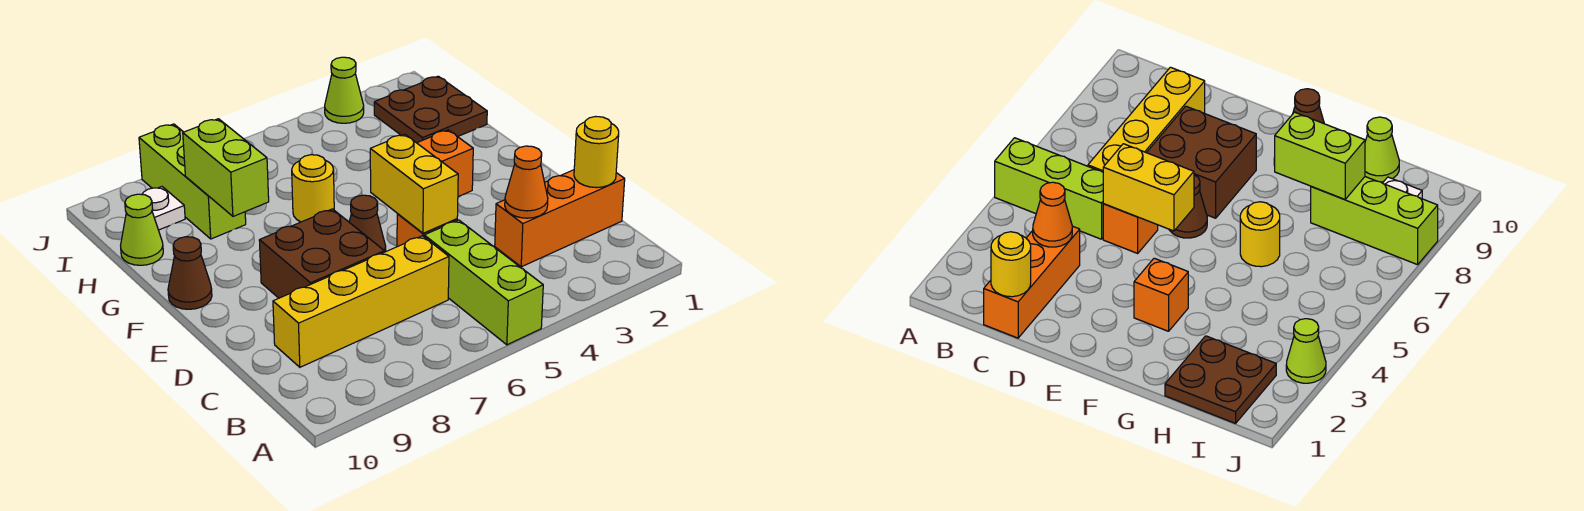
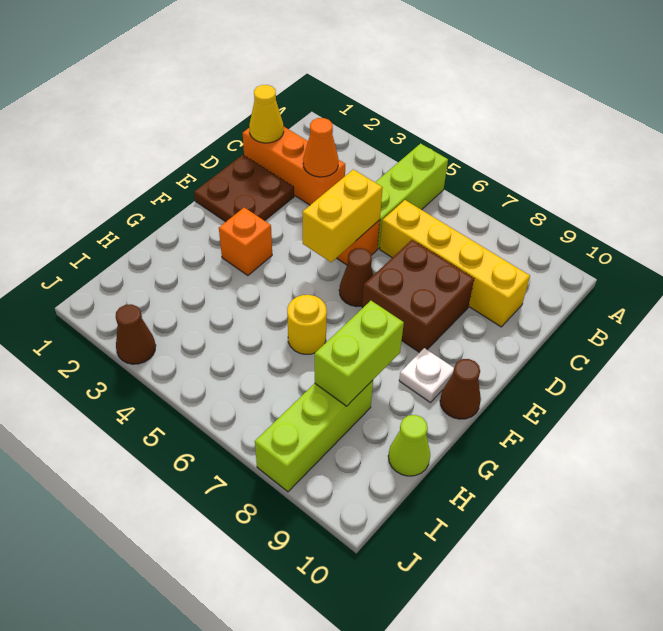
yellow 1x1 round brick [574,116,619,188] -> yellow 1x1 cone [249,85,284,143]
brown 2x2 plate [374,76,487,143] -> brown 2x2 plate moved to [194,155,294,222]
white 1x1 plate [142,187,185,230] -> white 1x1 plate moved to [399,348,454,403]
lime 1x1 cone [325,57,364,123] -> brown 1x1 cone [116,304,156,364]

